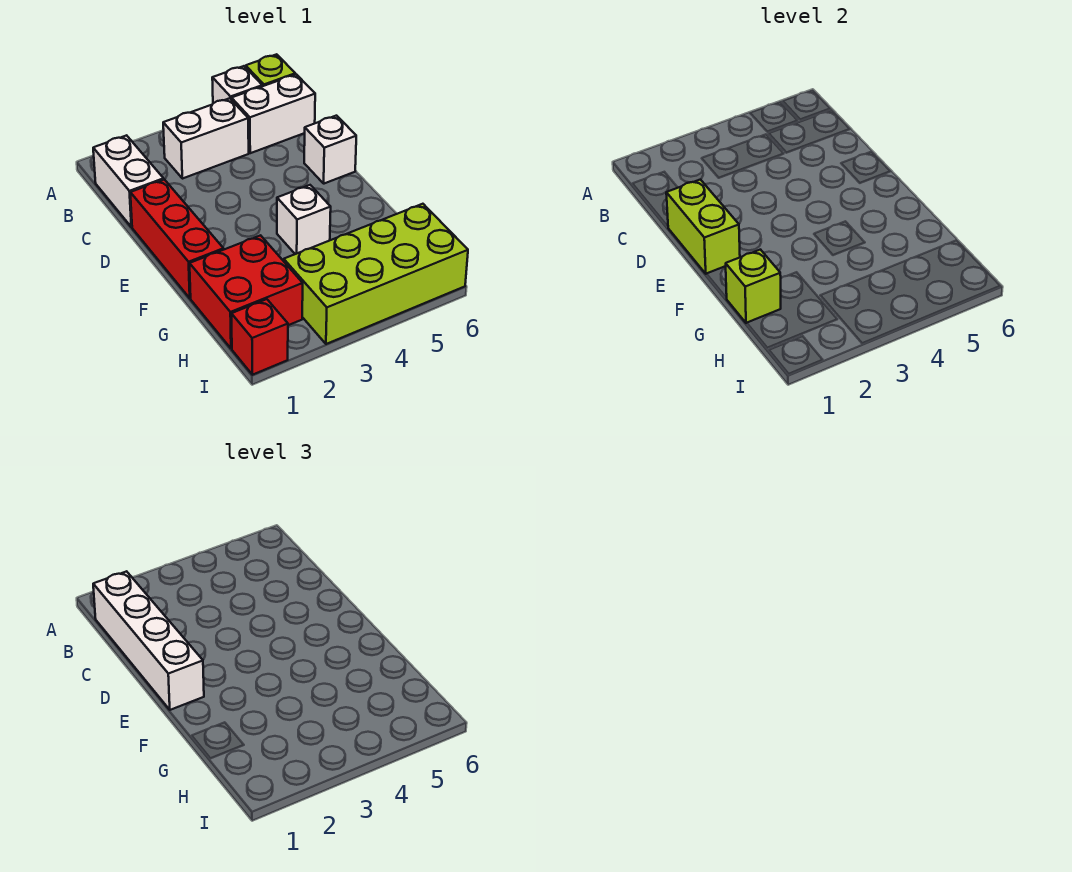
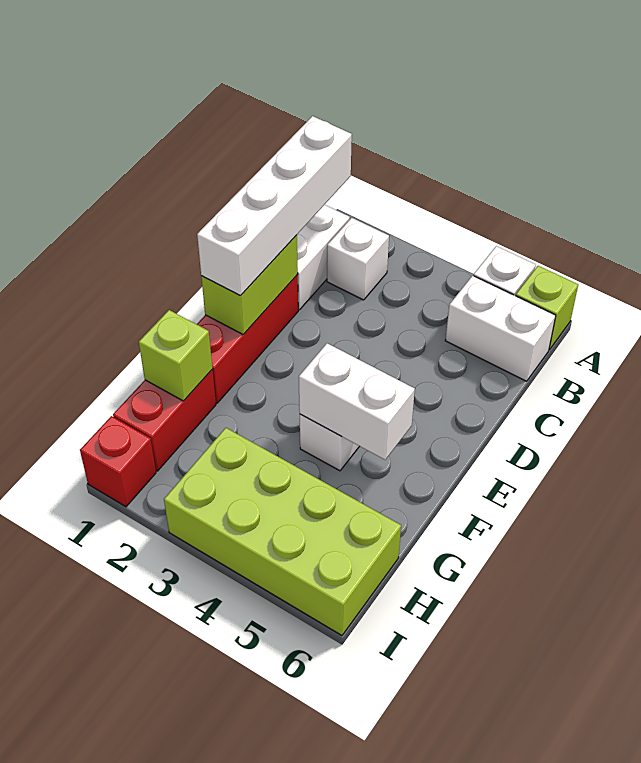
white 1x2 brick [163,98,249,179] -> white 1x2 brick moved to [299,343,415,460]
white 1x1 brick [304,116,356,184] -> white 1x1 brick moved to [327,218,389,300]
red 2x2 brick [190,235,303,349] -> red 1x2 brick [113,370,216,471]

